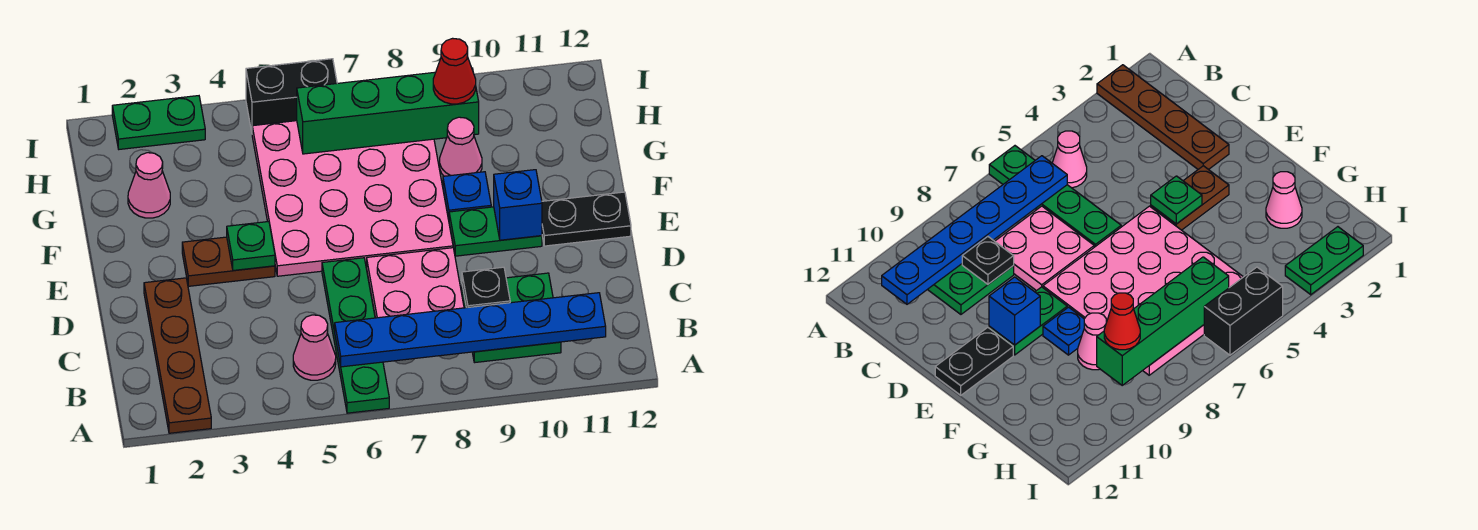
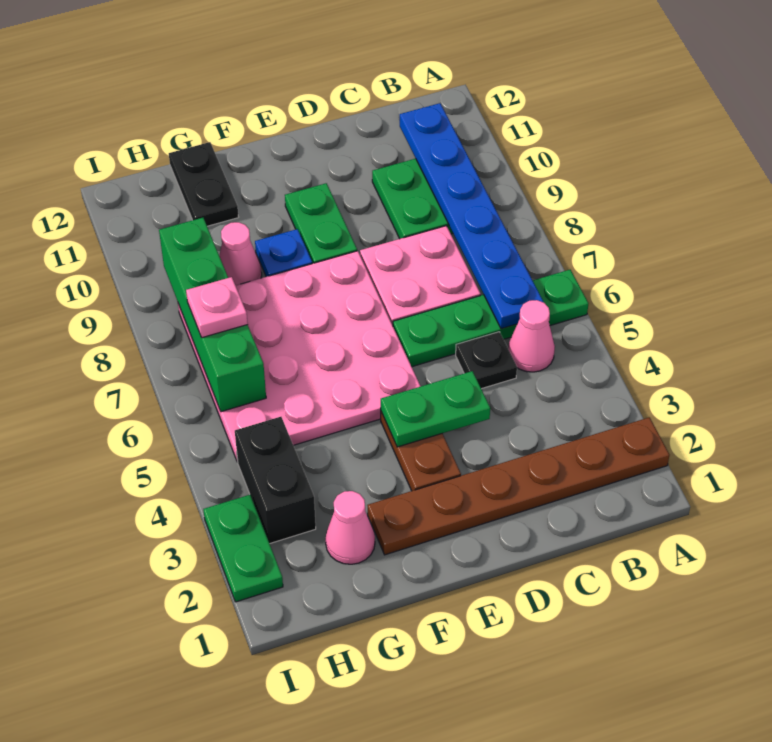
brown 1x4 plate [144,278,211,433] -> brown 1x6 plate [368,417,669,555]
black 1x1 plate [462,267,510,308] -> black 1x1 plate moved to [456,332,517,389]
green 1x1 plate [227,222,275,271] -> green 1x2 plate [381,371,490,447]
blue 1x1 brick [494,170,542,240] -> none
black 1x2 plate [542,192,631,246] -> black 1x2 plate moved to [169,142,238,226]
none -> pink 1x1 plate [186,277,248,338]
red 1x1 cone [433,38,476,104] -> none
black 1x2 brick [246,59,337,132] -> black 1x2 brick moved to [235,417,316,544]

